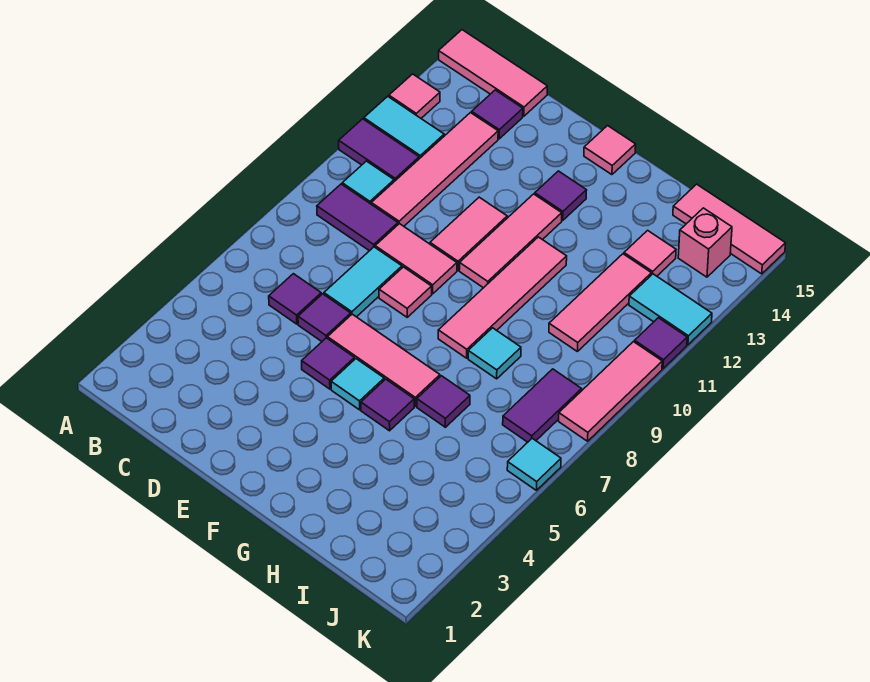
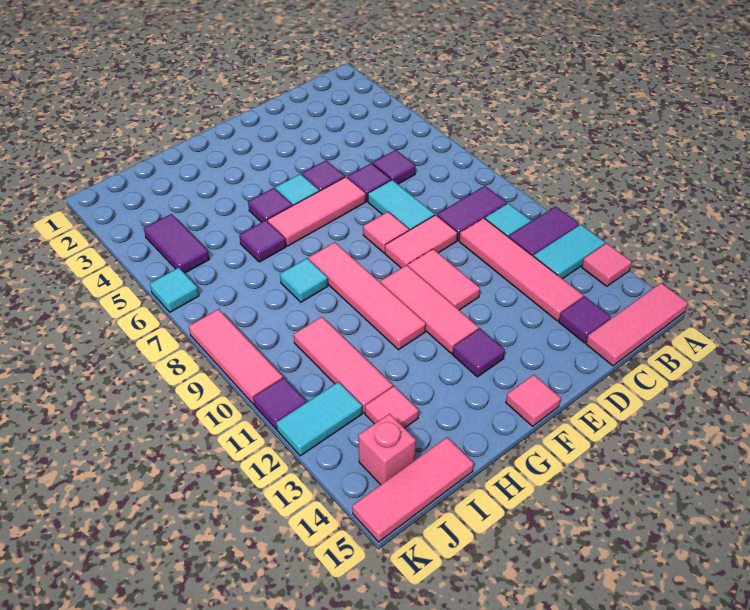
purple 1x2 tile [503,369,582,442] -> purple 1x2 tile moved to [144,214,209,273]

